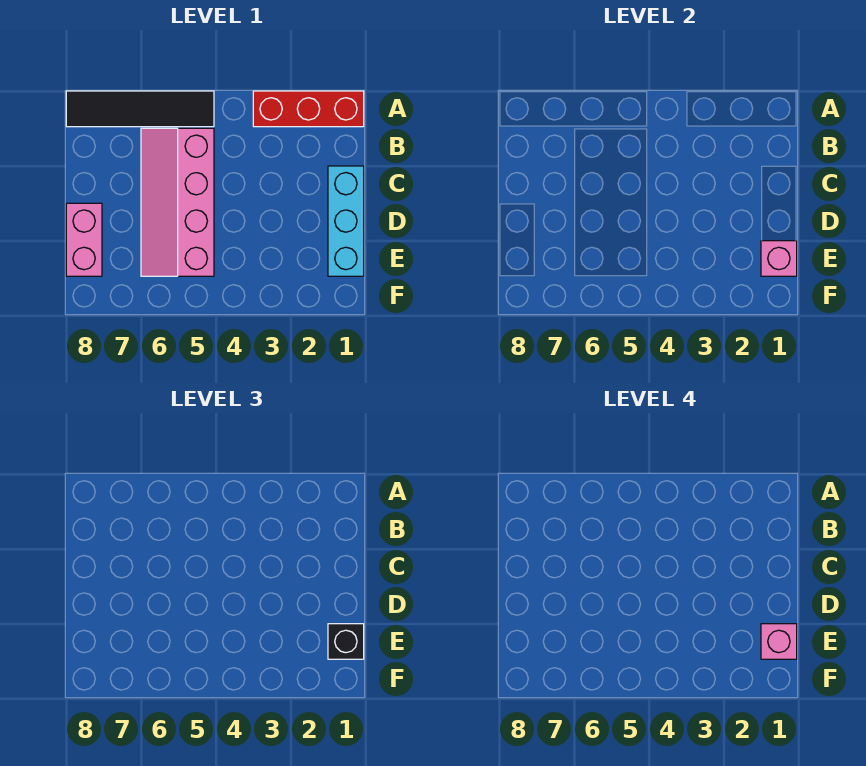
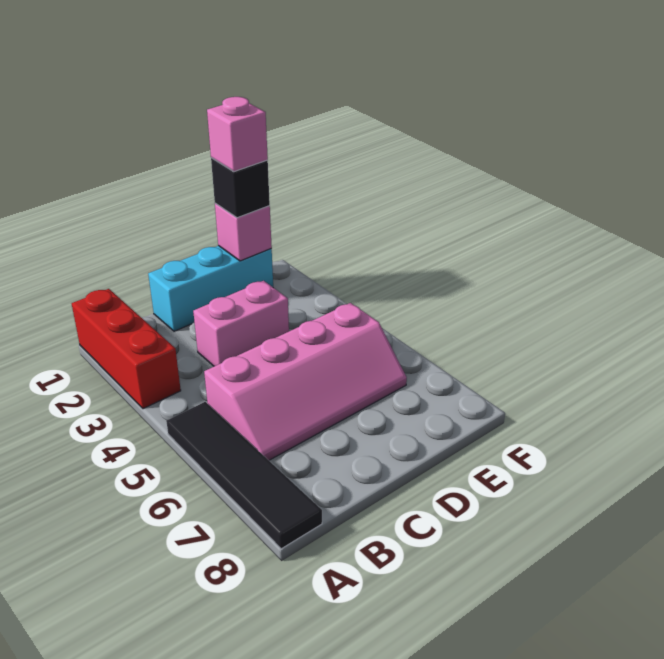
pink 1x2 brick [66,203,102,276] -> pink 1x2 brick moved to [193,281,289,366]

